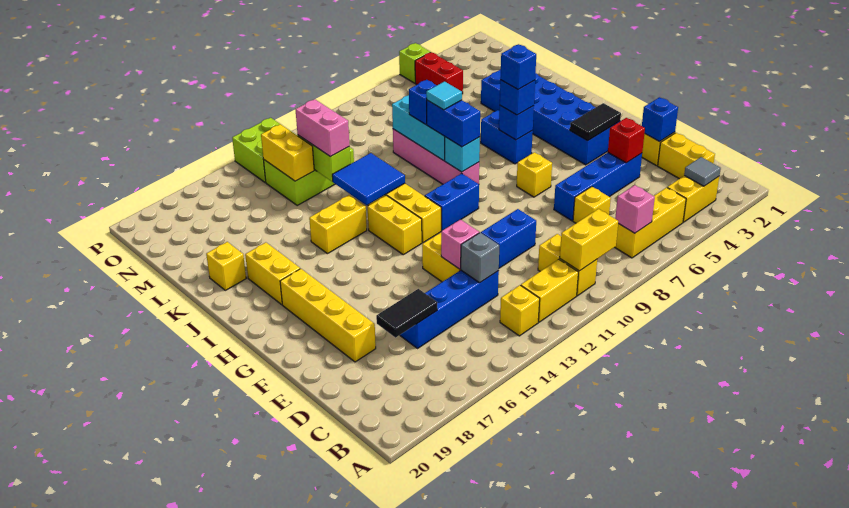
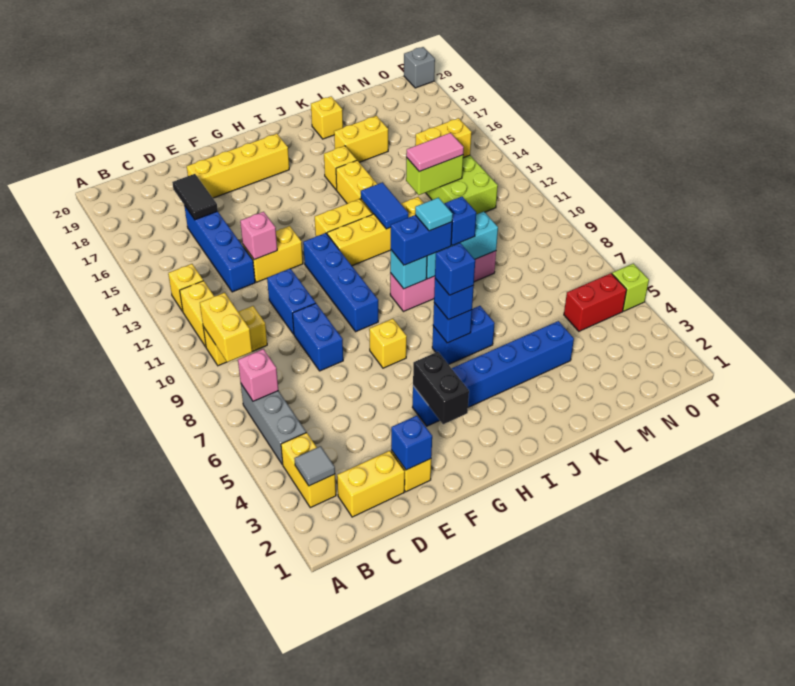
yellow 1x3 brick [615,188,686,258] -> grey 1x3 brick [241,384,306,464]
yellow 1x1 brick [573,187,611,223] -> yellow 1x1 brick moved to [324,146,357,190]
grey 1x1 brick [461,232,499,283] -> grey 1x1 brick moved to [404,47,435,88]
blue 1x4 brick [554,153,642,221] -> blue 1x4 brick moved to [303,233,378,332]
red 1x1 brick [608,118,645,163] -> none
blue 2x6 brick [481,69,610,165] -> blue 1x6 brick [412,321,574,426]
black 1x2 tile [570,103,621,141] -> black 1x2 brick [413,352,469,424]
blue 1x2 brick [425,174,479,231] -> blue 1x2 brick moved to [292,303,343,371]
yellow 1x2 brick [245,242,300,304] -> yellow 1x2 brick moved to [334,116,388,162]
blue 2x2 tile [332,153,405,205] -> blue 1x2 tile [361,182,408,229]
pink 1x2 brick [295,99,349,157] -> pink 1x2 tile [406,133,464,172]
lime 2x2 brick [232,118,280,183] -> none

